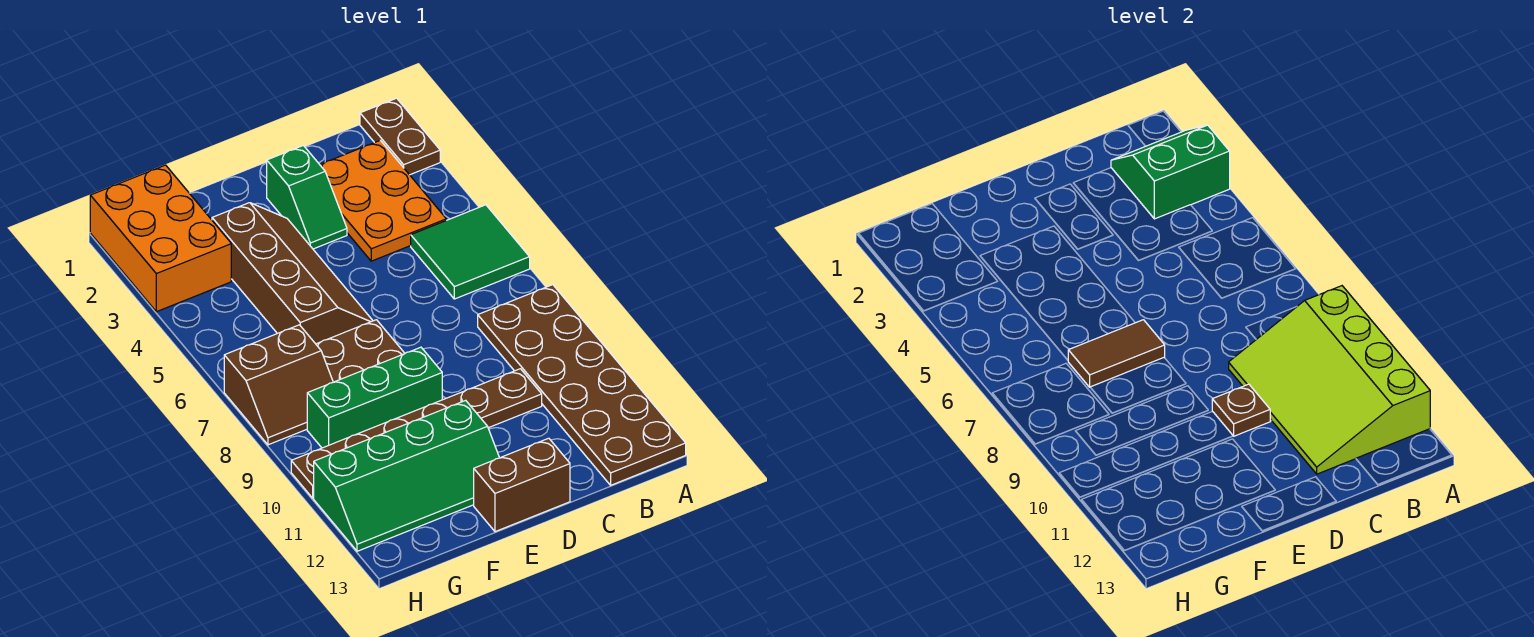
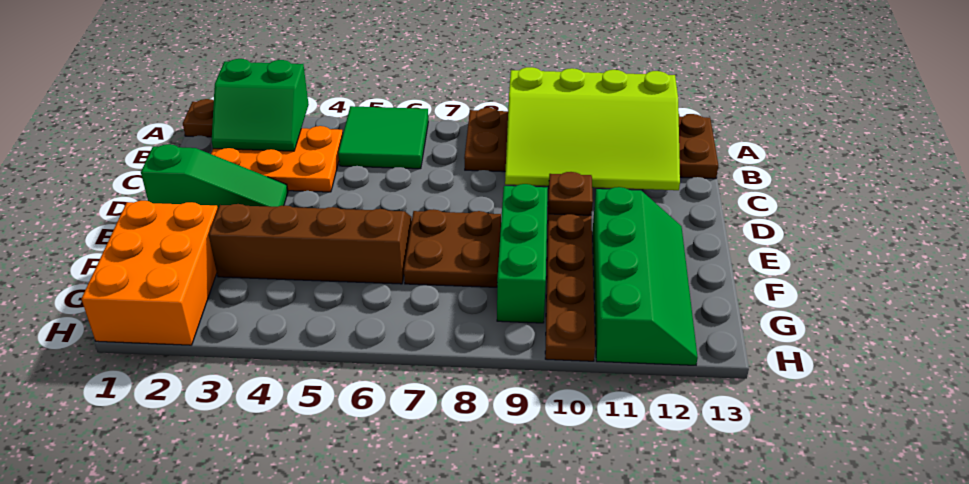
green 2x2 slope [1111,125,1230,219] -> green 2x2 slope turned to [212,59,309,151]
green 1x2 slope [267,145,347,249] -> green 1x3 slope [141,144,288,208]
brown 1x2 brick [474,438,570,532] -> none
brown 1x2 tile [1068,320,1165,387] -> none
orange 2x3 brick [90,165,231,312] -> orange 2x3 brick turned to [82,201,218,345]
brown 2x2 slope [224,325,333,445] -> none

